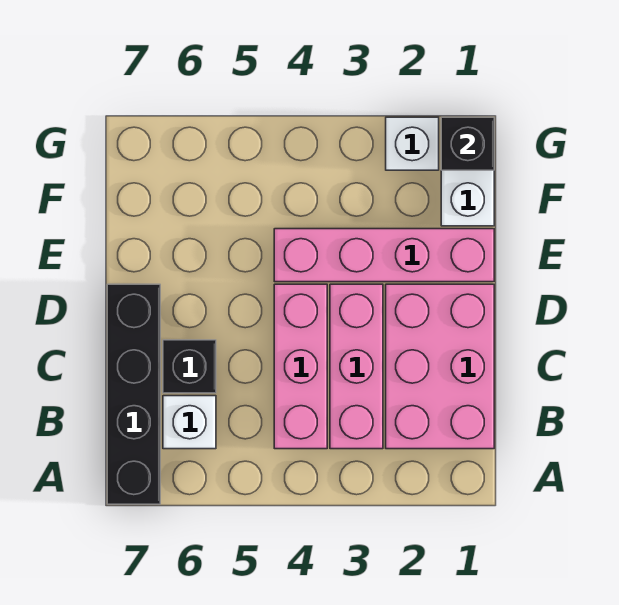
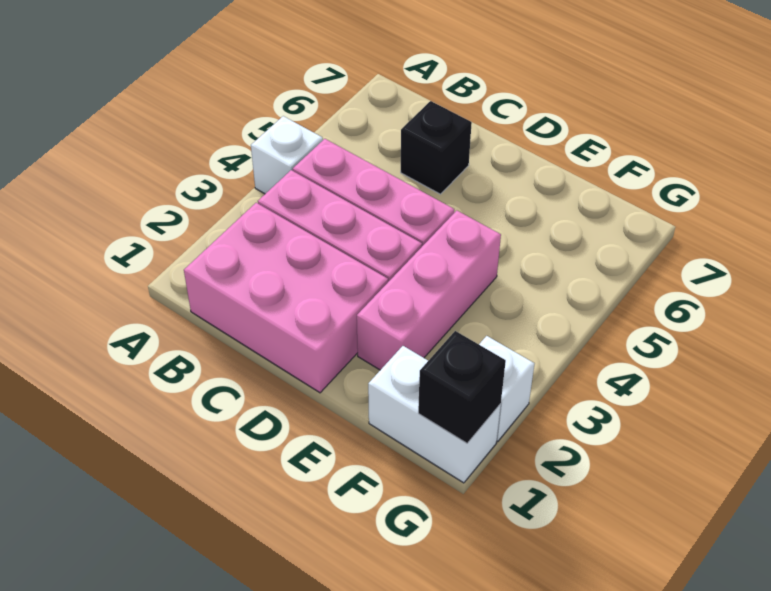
black 1x4 brick [107,284,160,504] -> none
white 1x1 brick [163,396,216,449] -> white 1x1 brick moved to [251,116,323,194]
pink 1x4 brick [274,229,494,282] -> pink 1x3 brick [357,210,501,370]

